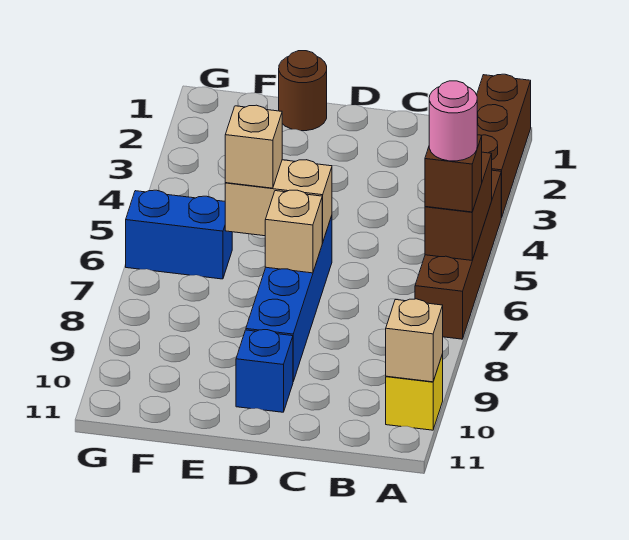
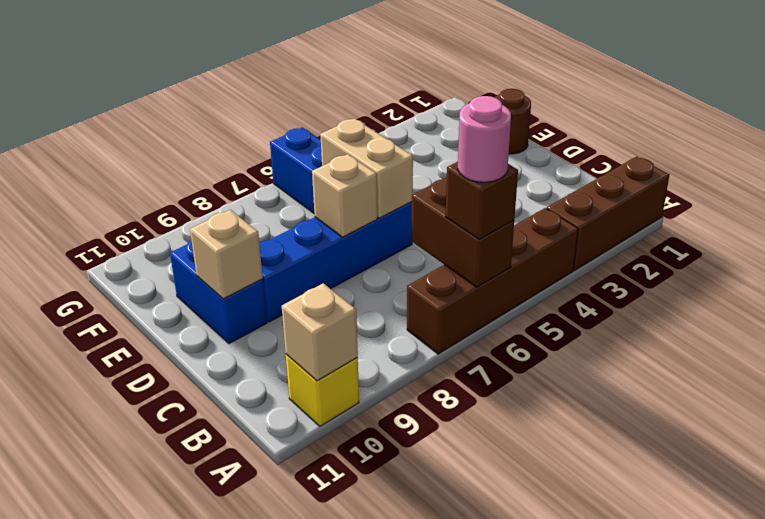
brown 1x2 brick [425,152,492,260] -> brown 1x2 brick turned to [412,177,514,287]
blue 1x1 brick [236,330,293,412] -> blue 1x2 brick [170,240,267,344]
tan 1x1 brick [225,105,282,188] -> tan 1x1 brick moved to [190,210,263,299]

